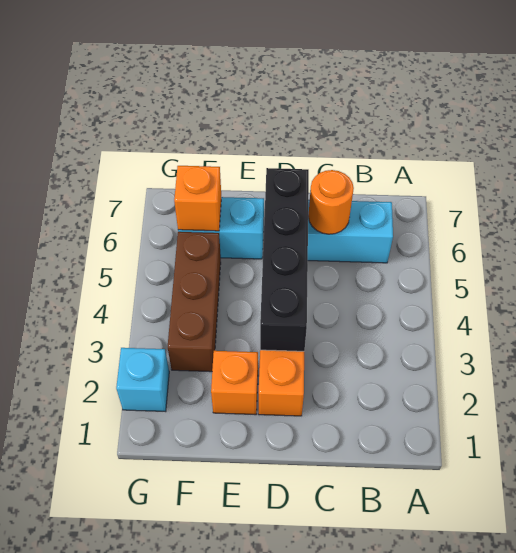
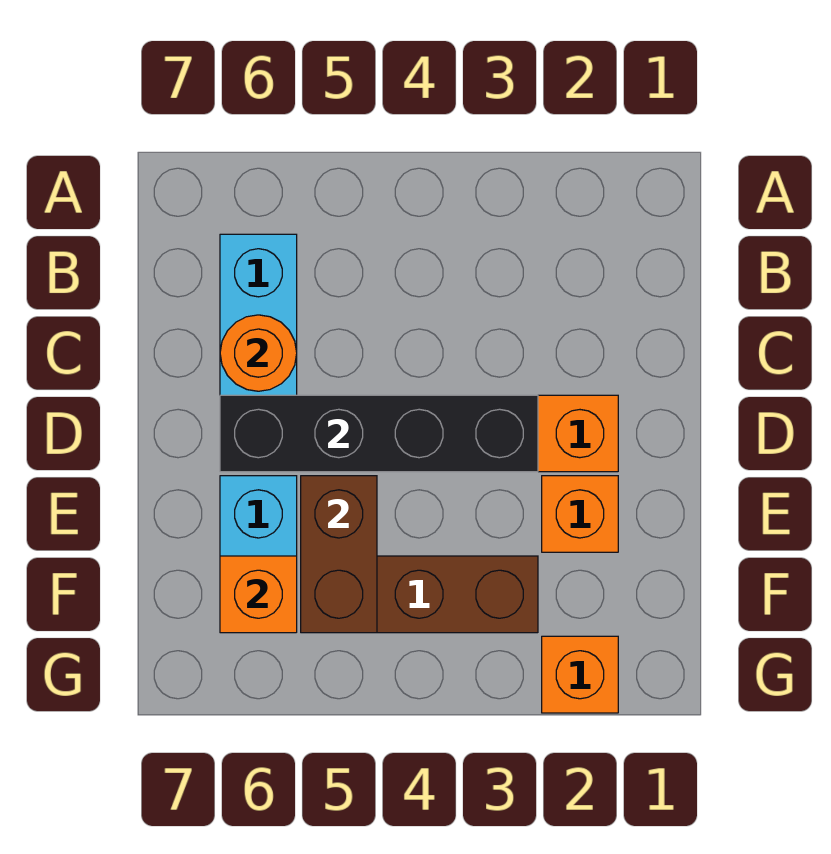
none -> brown 1x2 brick [301,476,377,633]
cyan 1x1 brick [116,348,169,412] -> orange 1x1 brick [542,636,618,713]

